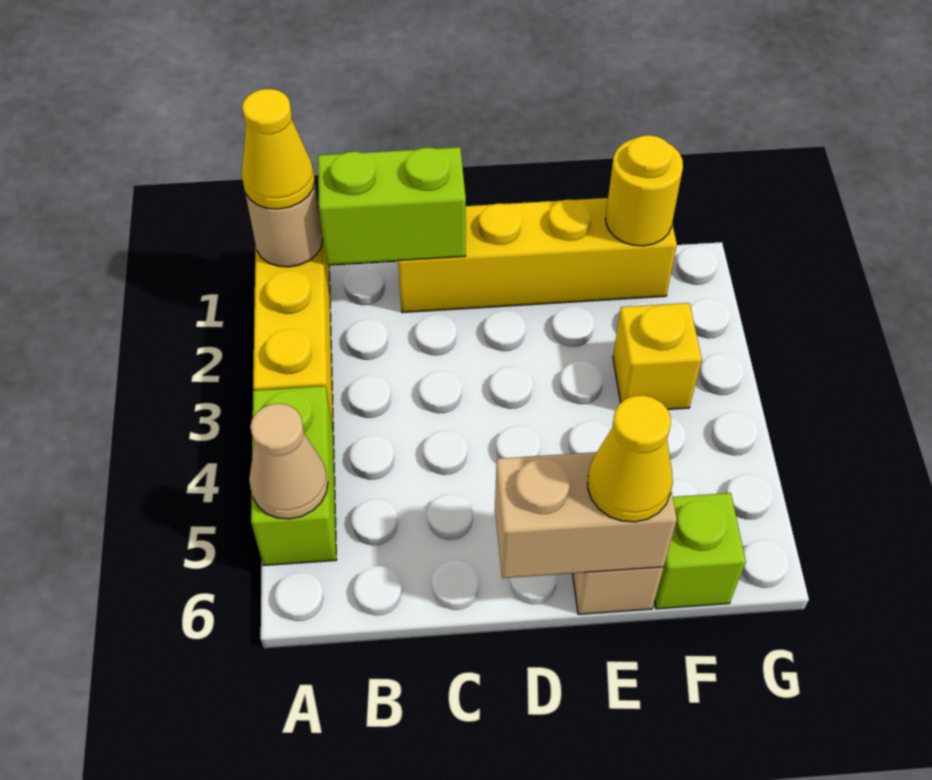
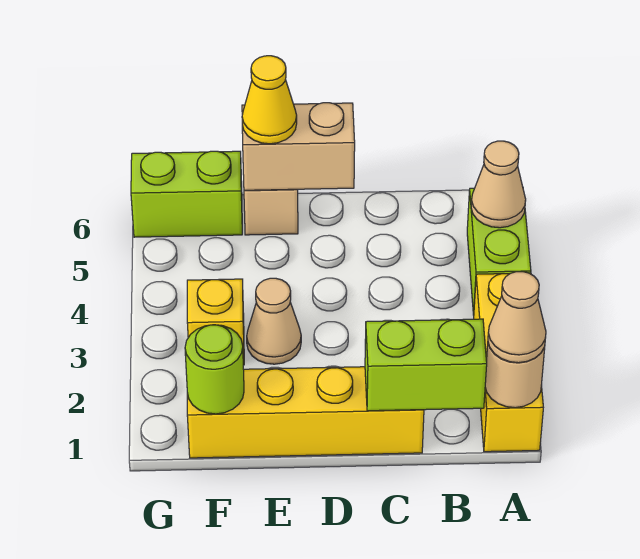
yellow 1x1 cone [242,89,315,209] -> tan 1x1 cone [488,272,546,363]
none -> tan 1x1 cone [247,278,301,364]
yellow 1x1 round brick [606,135,683,246] -> lime 1x1 round brick [185,325,244,414]
lime 1x1 brick [655,493,746,609] -> lime 1x2 brick [131,151,242,237]

